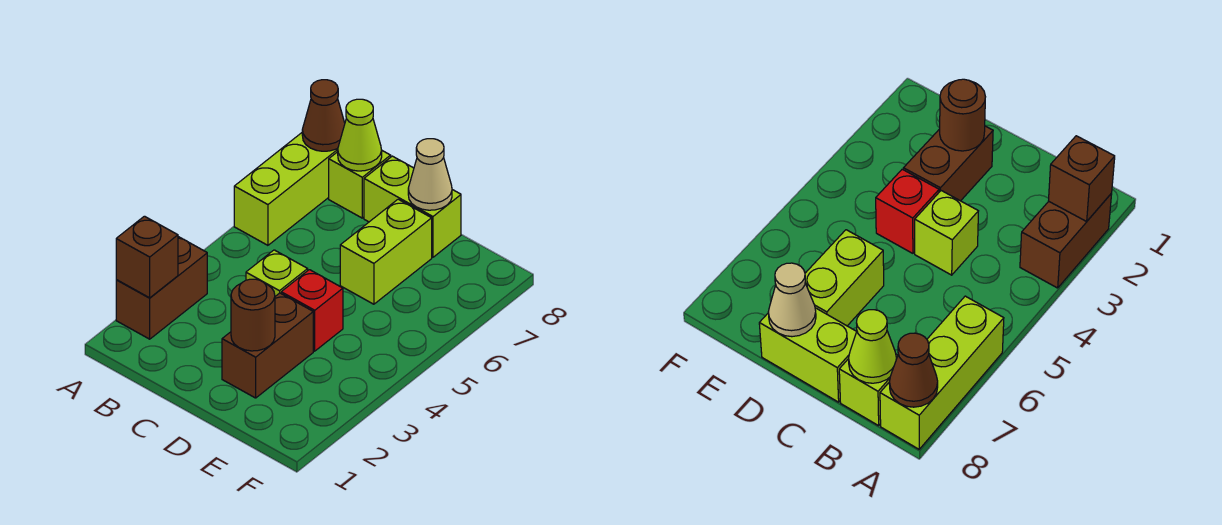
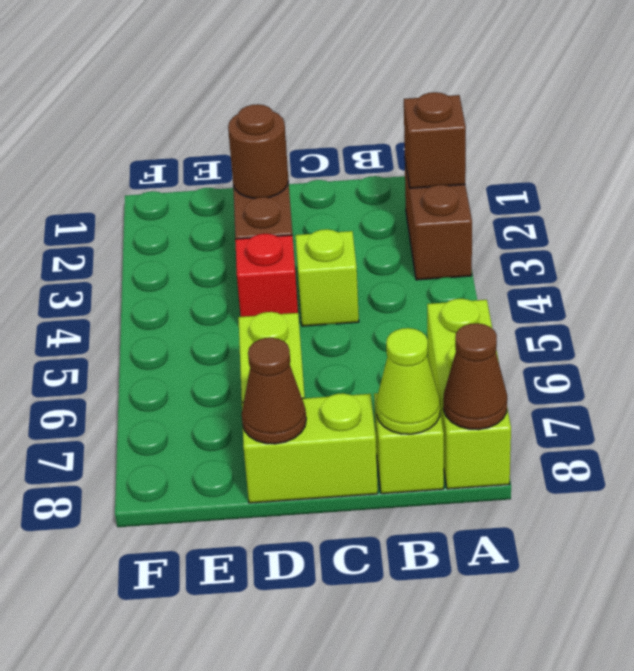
tan 1x1 cone [408,139,452,210] -> brown 1x1 cone [242,338,306,444]

